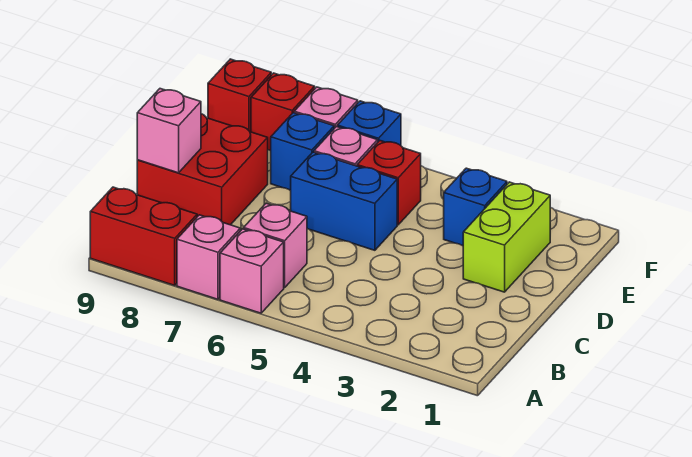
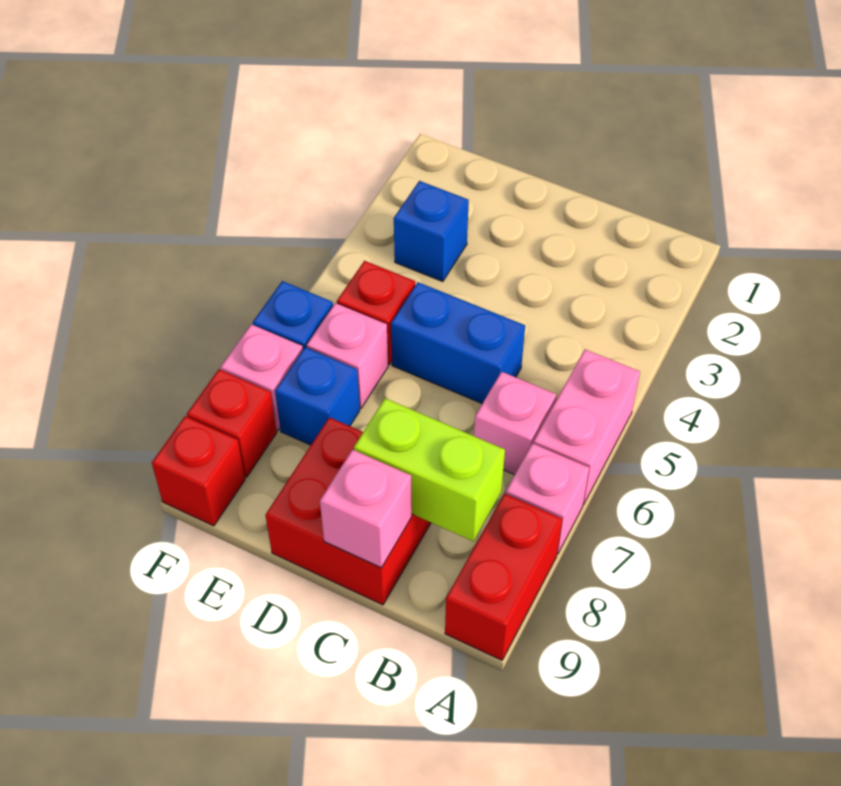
pink 1x1 brick [220,229,284,313] -> pink 1x2 brick [533,350,640,505]
lime 1x2 brick [463,182,550,292] -> lime 1x2 brick moved to [354,398,505,541]
blue 1x2 brick [290,152,397,250] -> blue 1x2 brick turned to [391,282,525,404]

